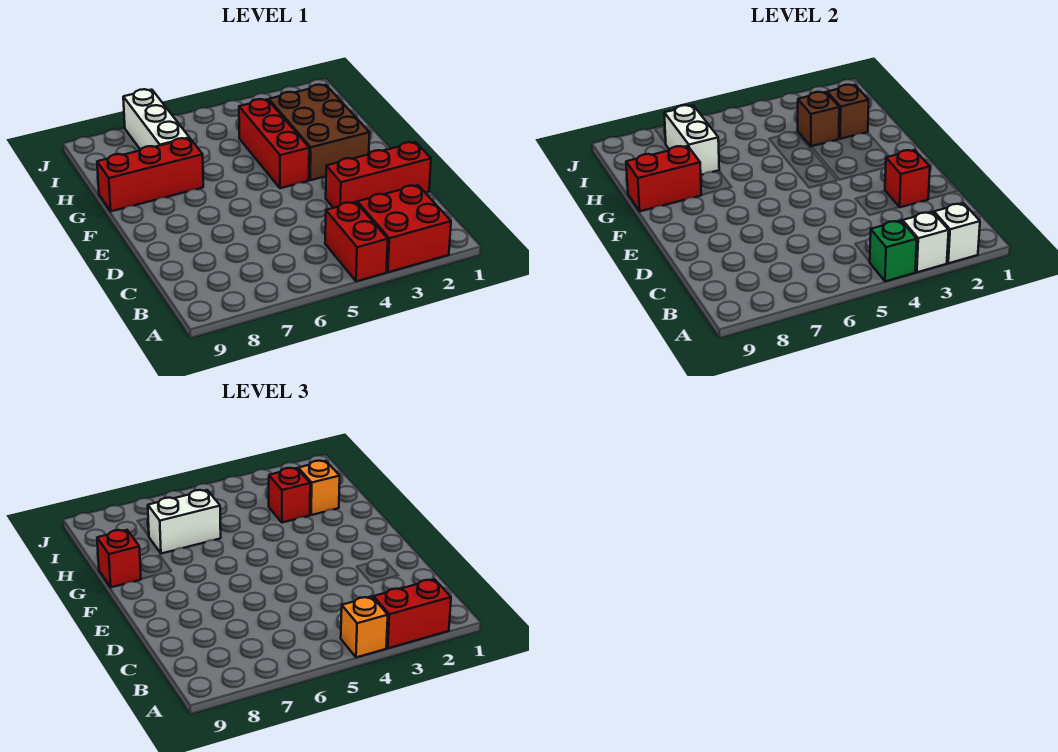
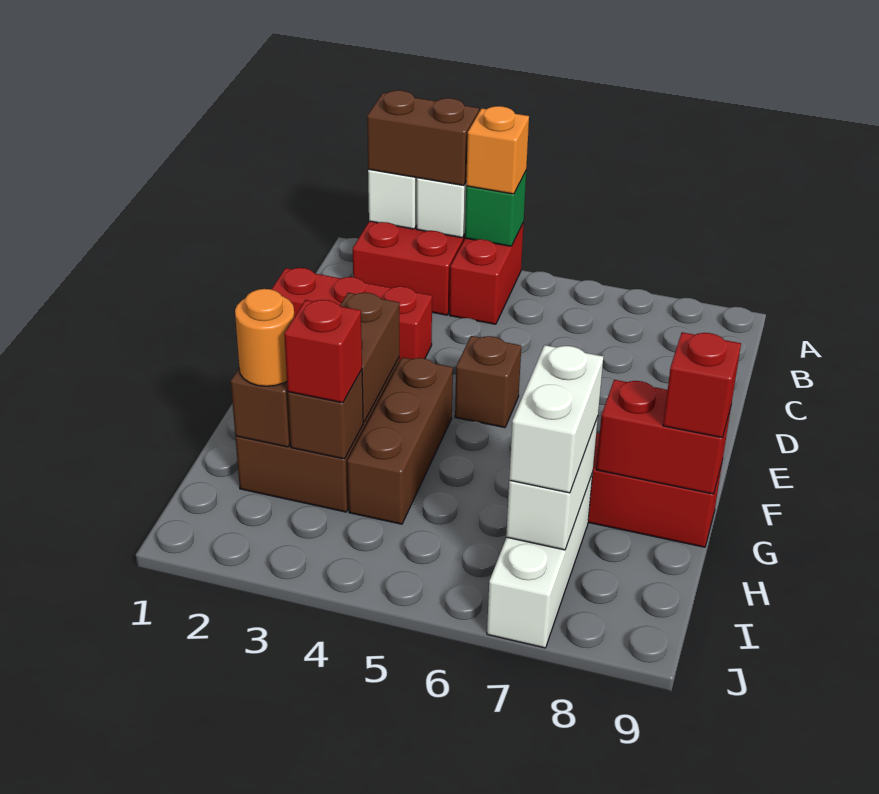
red 1x2 brick [374,579,451,648] -> brown 1x2 brick [367,90,479,186]
red 1x1 brick [885,150,930,207] -> none
none -> brown 1x1 brick [455,336,521,428]
none -> brown 1x2 brick [340,293,399,422]
red 1x3 brick [239,99,309,188] -> brown 1x3 brick [347,357,453,524]
orange 1x1 brick [298,461,340,515] -> orange 1x1 round brick [235,289,294,386]
white 1x2 brick [148,490,221,554] -> white 1x2 brick turned to [509,345,603,493]

